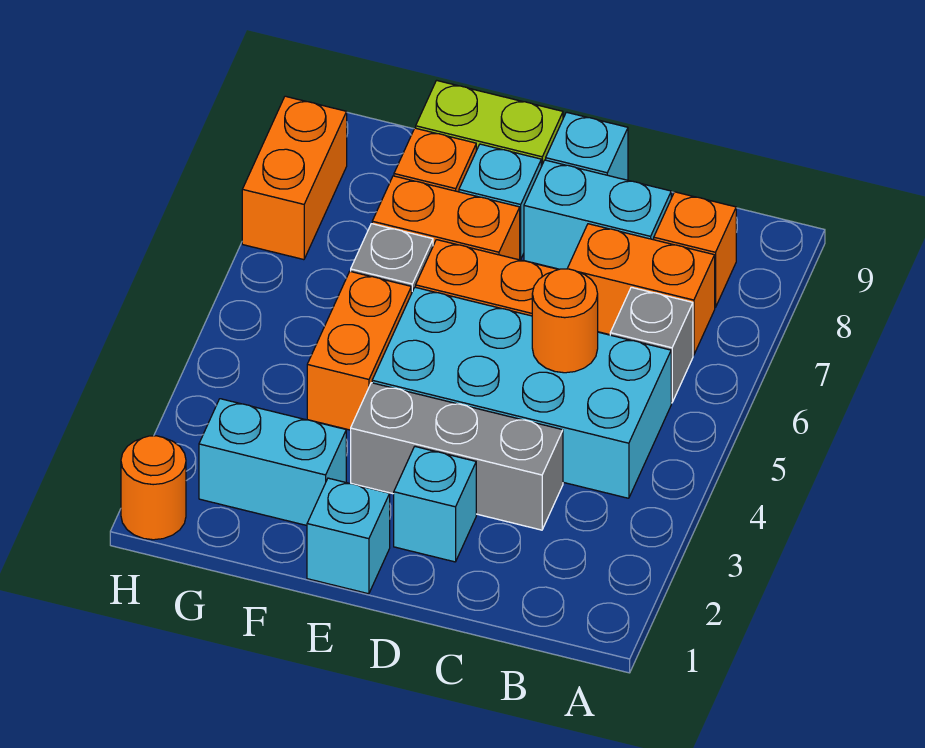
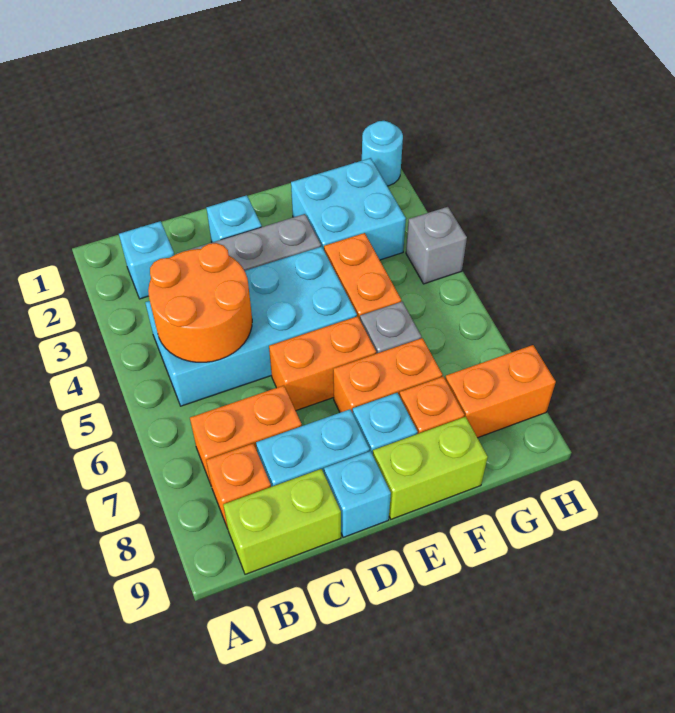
grey 1x1 brick [610,287,693,403] -> grey 1x1 brick moved to [406,207,467,284]
none -> lime 1x2 brick [223,469,341,574]
orange 1x1 round brick [532,269,598,373] -> orange 2x2 round brick [148,243,252,362]
cyan 1x1 brick [307,478,390,594] -> cyan 1x1 brick moved to [119,221,174,299]
cyan 1x2 brick [199,399,346,525] -> cyan 2x2 brick [291,158,406,260]
orange 1x1 round brick [121,436,186,540] -> cyan 1x1 round brick [362,121,403,186]
orange 1x2 brick [242,96,347,260] -> orange 1x2 brick turned to [445,345,556,438]

